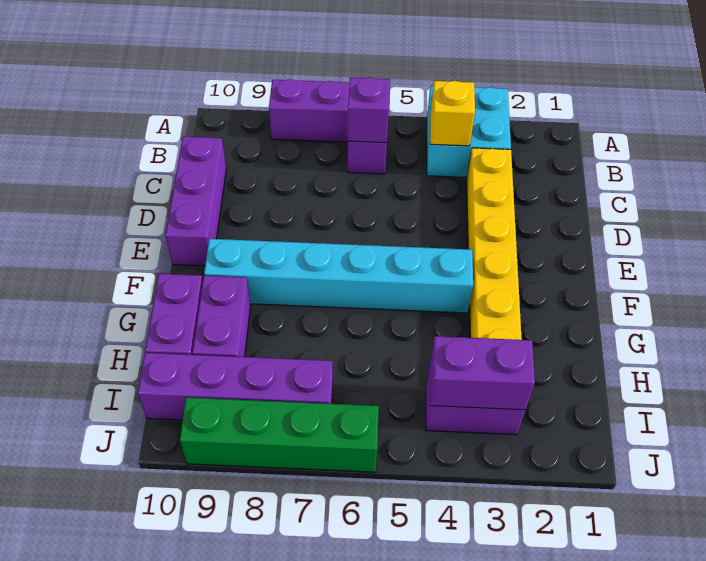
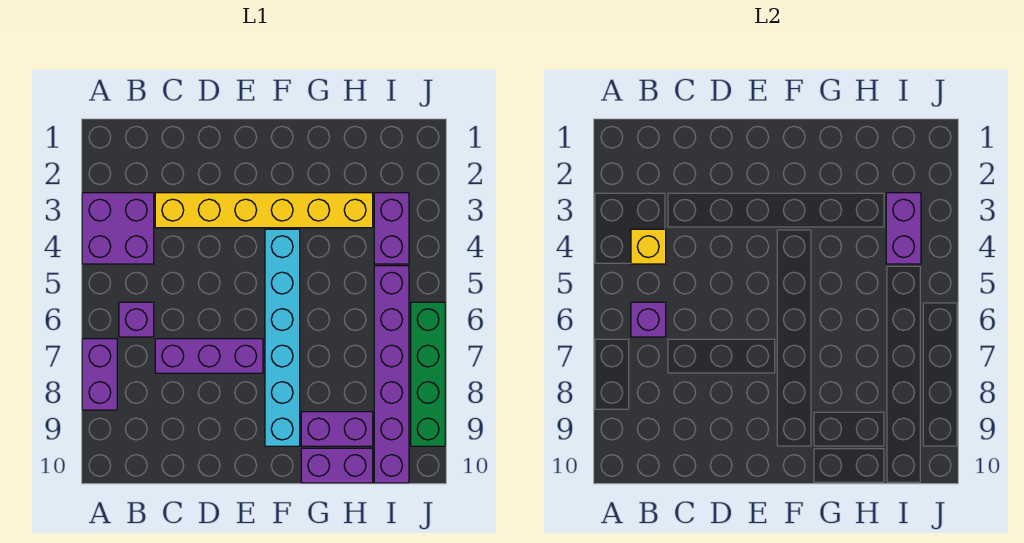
cyan 2x2 brick [427,86,511,177] -> purple 2x2 brick [82,193,154,264]
purple 1x3 brick [166,136,226,266] -> purple 1x3 brick moved to [155,339,263,373]
purple 1x4 brick [138,353,333,420] -> purple 1x6 brick [374,266,409,483]

